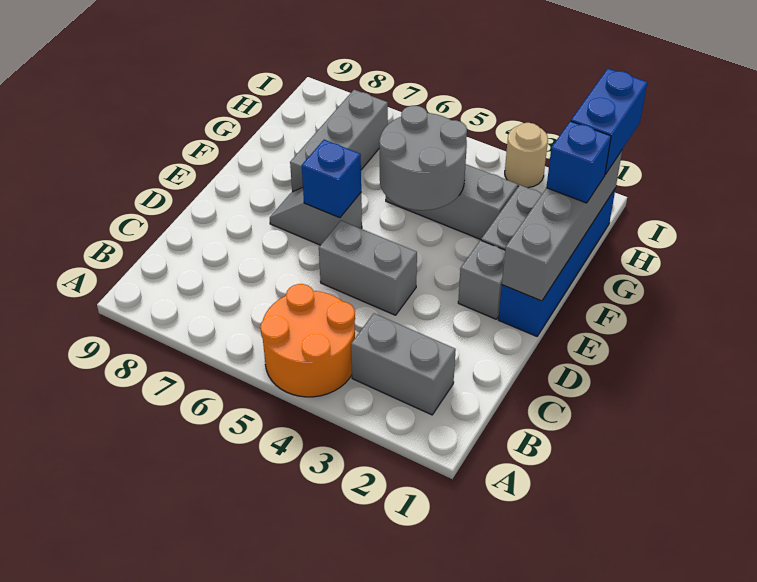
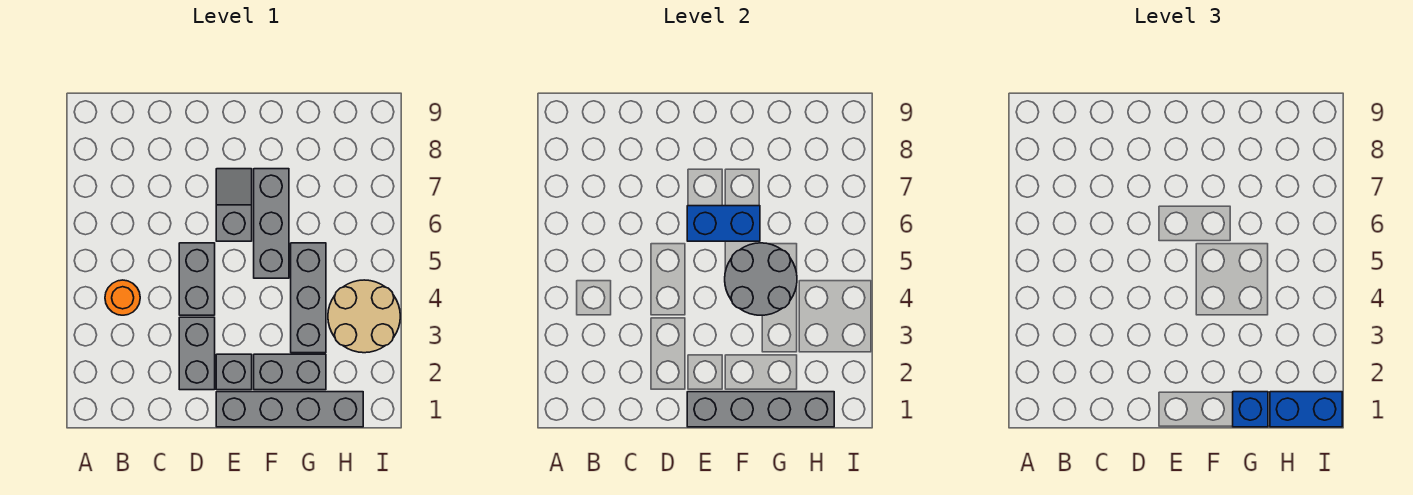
orange 2x2 round brick [260,284,355,397] -> orange 1x1 round brick [105,280,140,315]
grey 1x2 brick [351,313,456,415] -> grey 1x2 brick moved to [179,317,215,390]
blue 1x4 brick [498,188,616,336] -> grey 1x4 brick [216,392,363,427]
blue 1x1 brick [302,140,361,218] -> blue 1x2 brick [687,206,760,241]
grey 1x3 brick [290,90,388,192] -> grey 1x3 brick turned to [254,169,289,278]
tan 1x1 round brick [505,123,548,188] -> tan 2x2 round brick [328,280,400,353]

